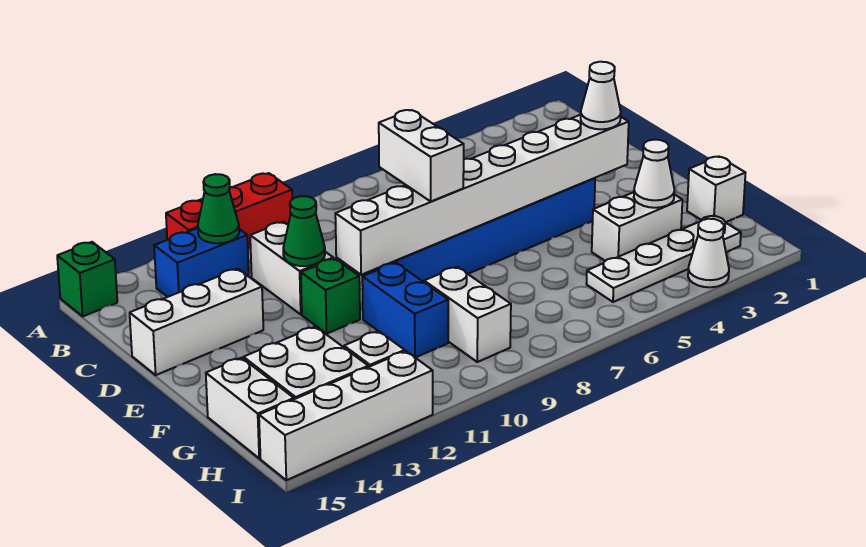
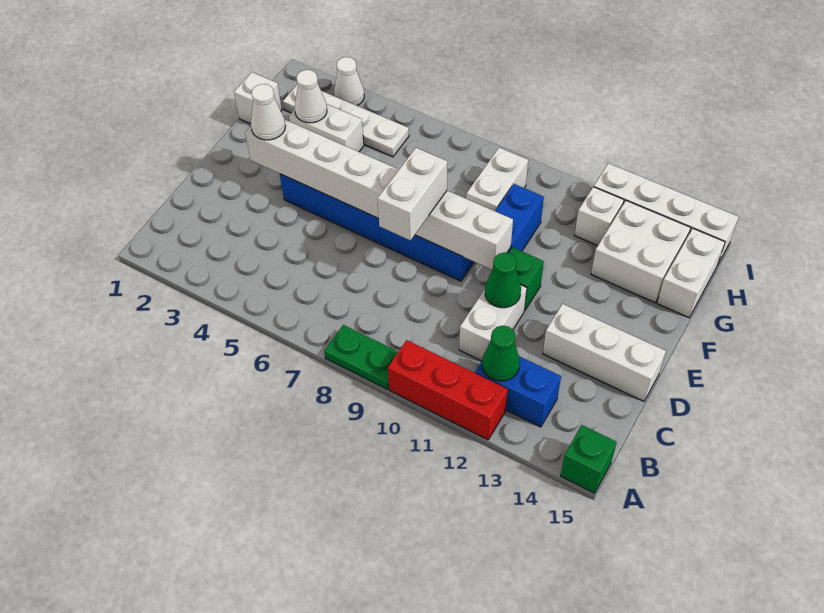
none -> green 1x2 plate [324,325,398,389]

